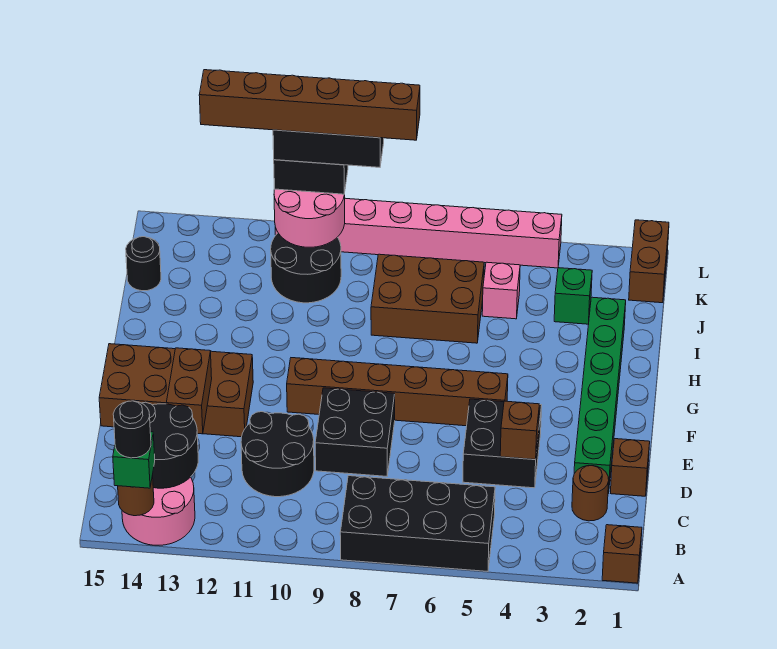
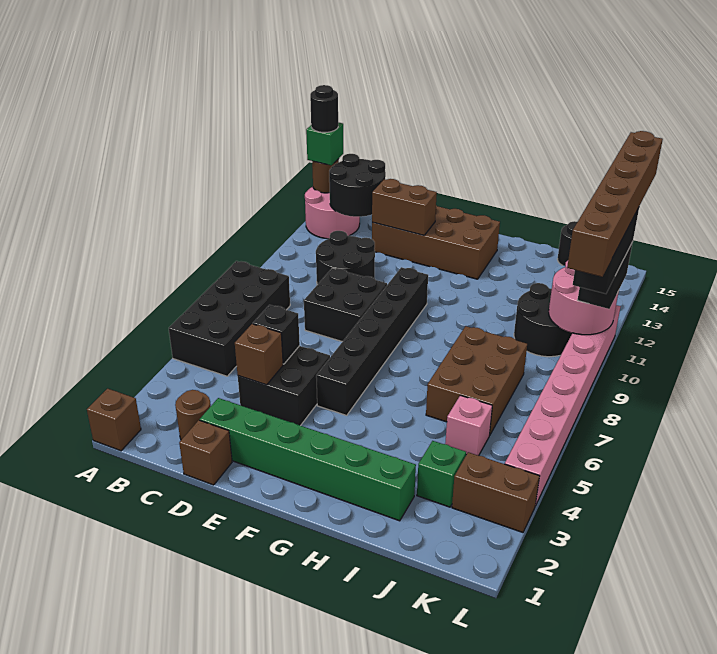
none -> black 1x1 brick [253,305,300,364]
brown 2x4 brick [99,344,253,437] -> brown 2x4 brick turned to [372,205,500,279]
brown 1x6 brick [287,358,508,426] -> black 1x6 brick [316,267,428,415]
brown 1x2 brick [629,220,669,303] -> brown 1x2 brick moved to [452,452,539,532]

